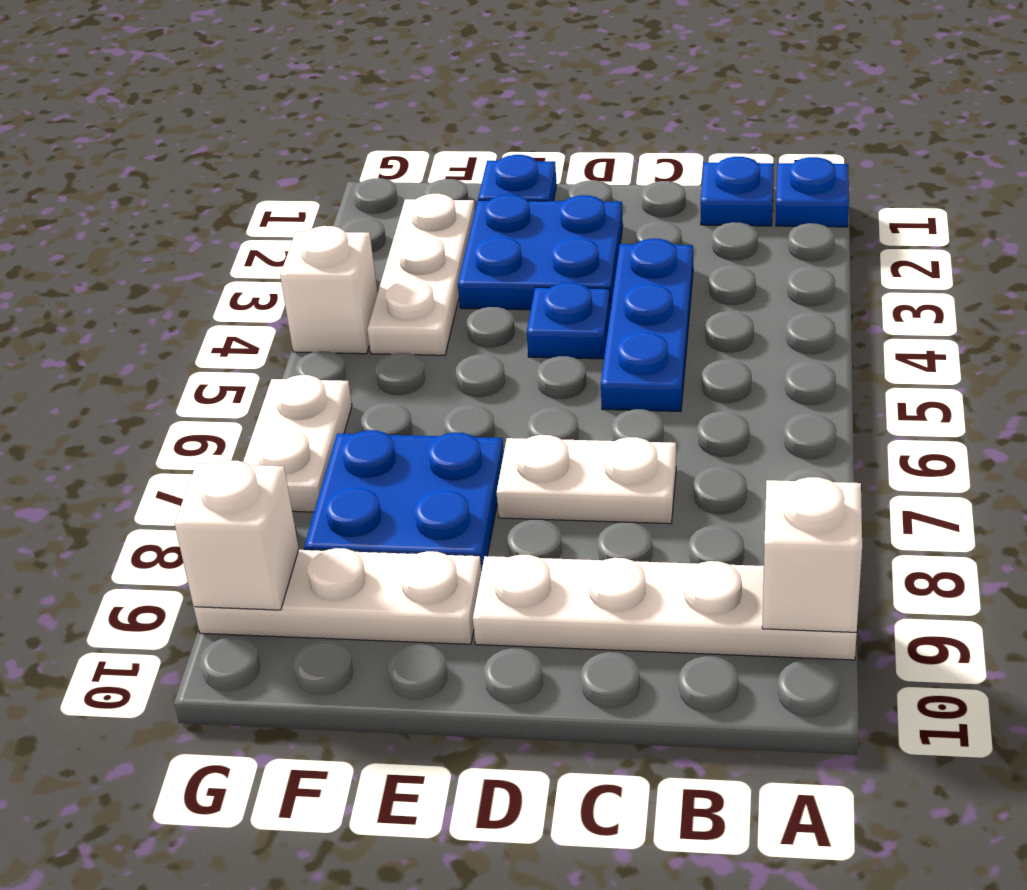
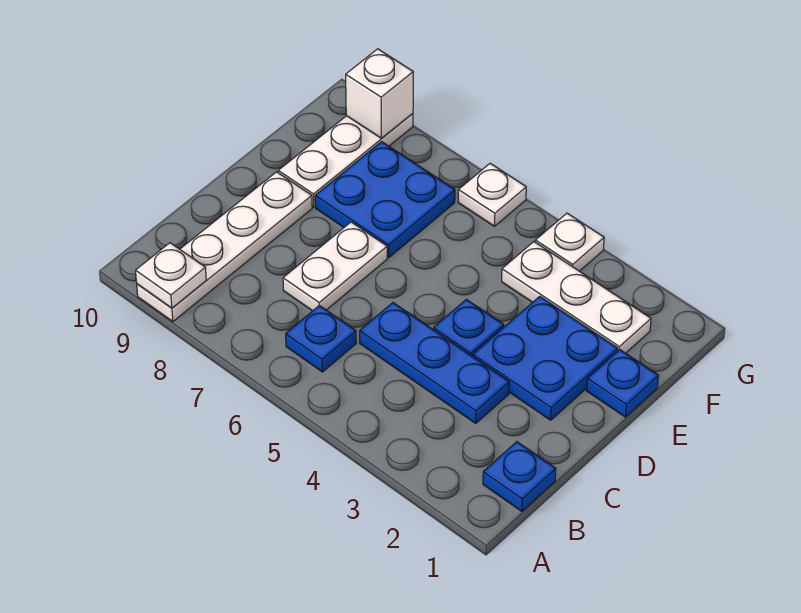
blue 1x1 plate [776,157,849,227] -> blue 1x1 plate moved to [286,305,356,372]
white 1x1 brick [762,477,862,632] -> white 1x1 plate [135,243,206,308]
white 1x1 brick [280,226,378,354] -> white 1x1 plate [535,213,604,271]
white 1x2 plate [243,375,352,512] -> white 1x1 plate [458,163,526,226]

